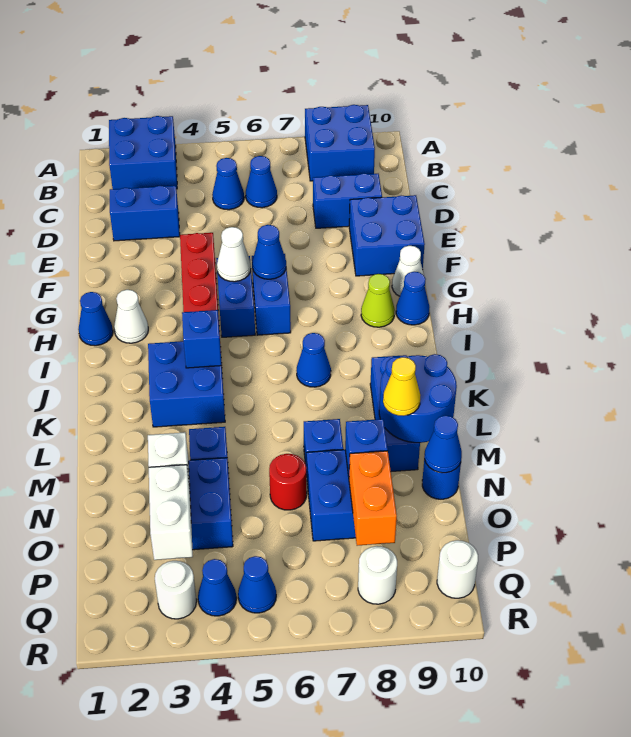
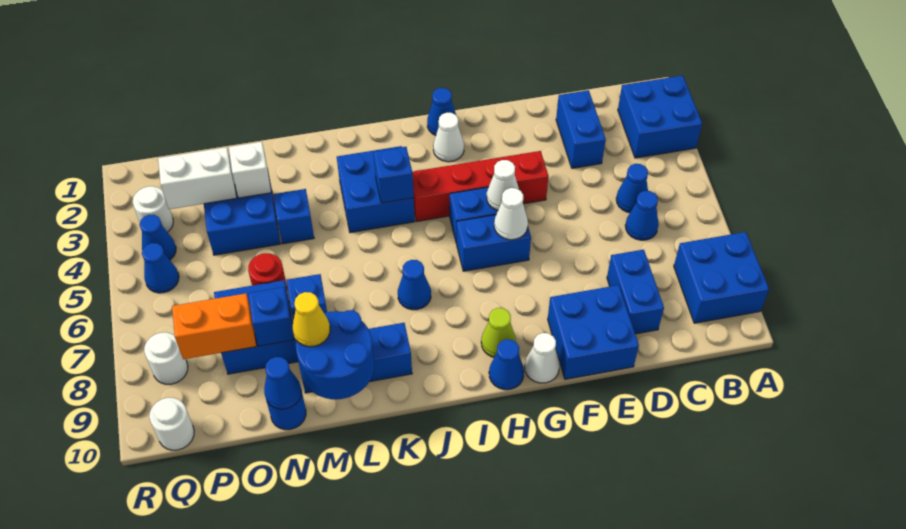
blue 1x1 cone [252,225,286,279] -> white 1x1 cone [494,188,528,240]

